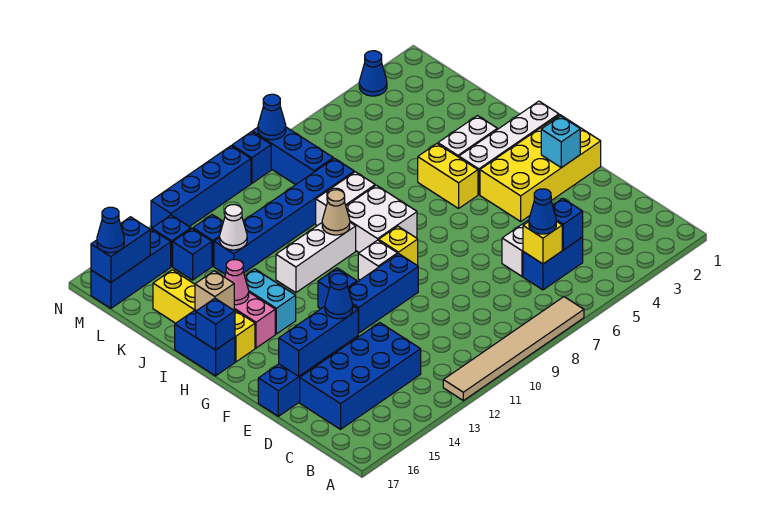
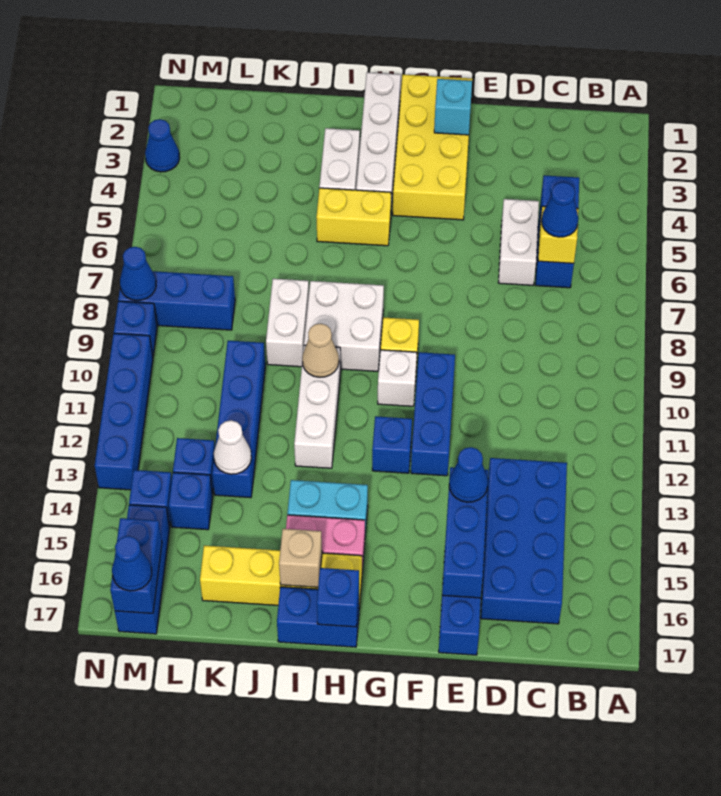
tan 1x6 tile [443,297,584,401] -> none
pink 1x1 cone [225,260,249,305] -> none
blue 1x6 brick [214,158,354,274] -> blue 1x4 brick [212,341,265,498]

